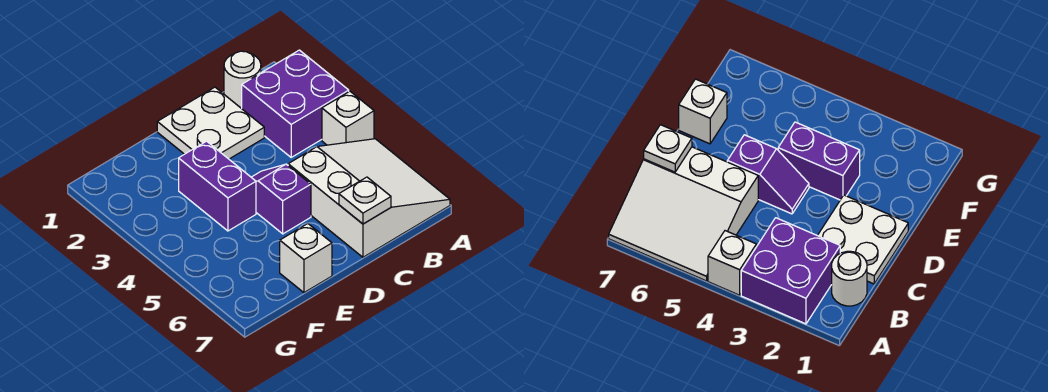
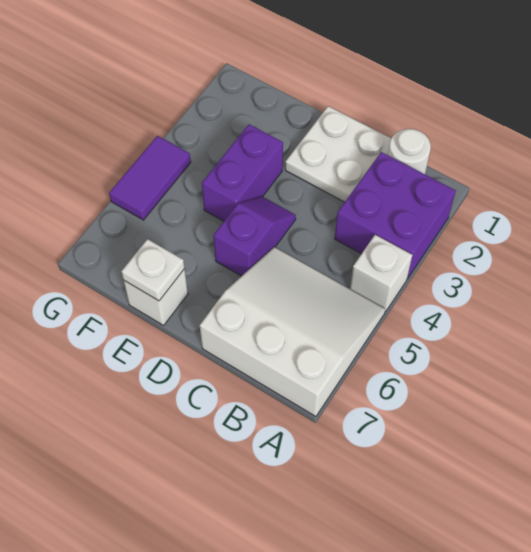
white 3x3 slope [288,139,450,257] -> white 3x3 slope turned to [200,247,385,416]
white 1x1 plate [339,177,391,224] -> white 1x1 plate moved to [121,239,185,301]
none -> purple 1x2 tile [109,136,191,220]

